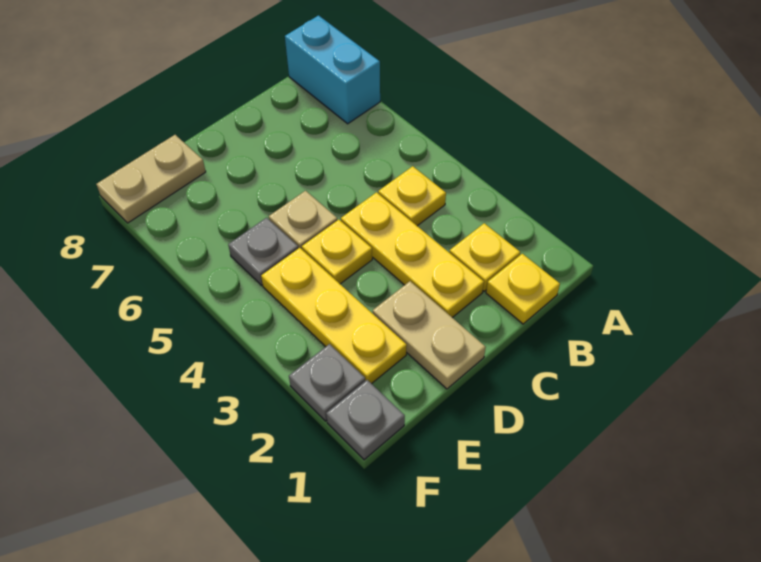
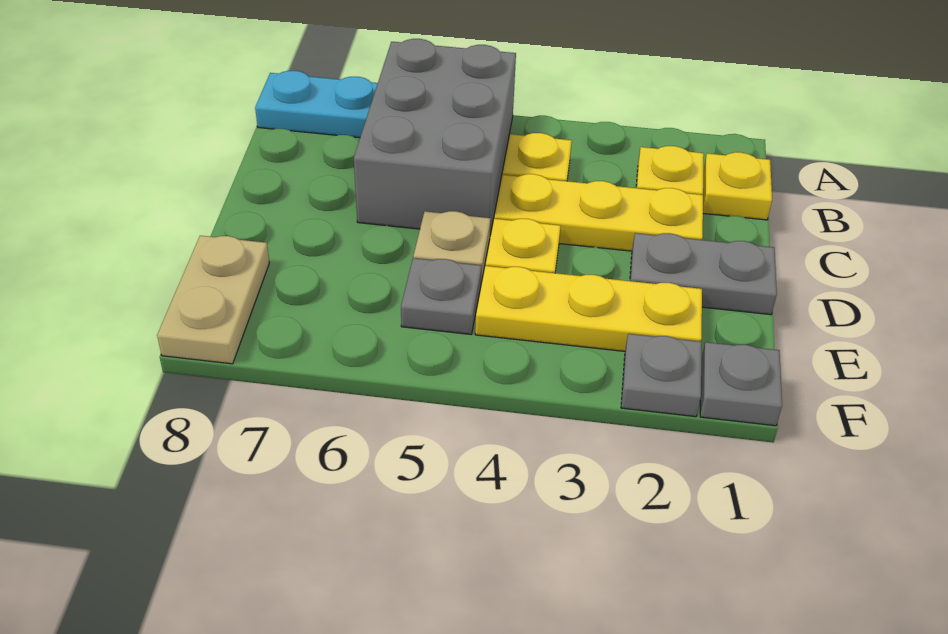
none -> grey 2x3 brick [354,39,516,234]
cyan 1x2 brick [285,16,380,124] -> cyan 1x2 plate [255,71,378,138]
tan 1x2 plate [373,281,486,389] -> grey 1x2 plate [630,233,777,315]

